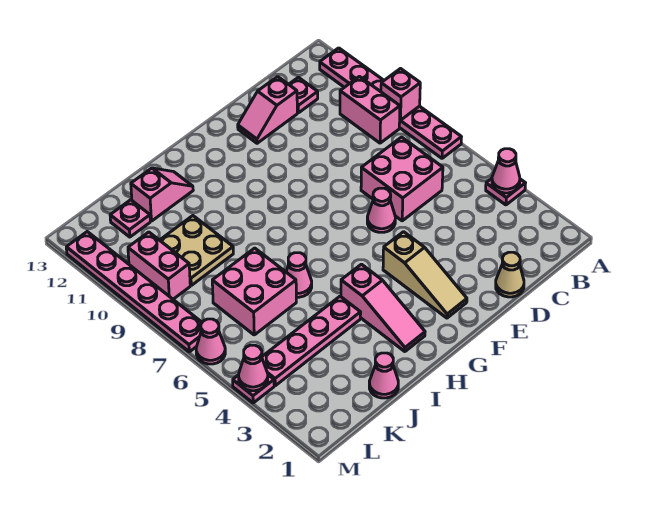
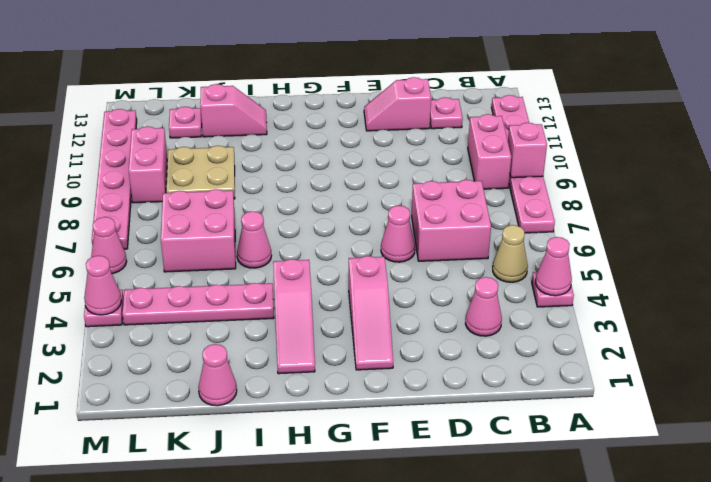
none -> pink 1x1 cone [465,277,502,336]
tan 1x1 cone [496,252,524,297] -> tan 1x1 cone moved to [493,225,528,282]
tan 1x3 slope [383,232,467,318] -> pink 1x3 slope [349,256,393,370]

